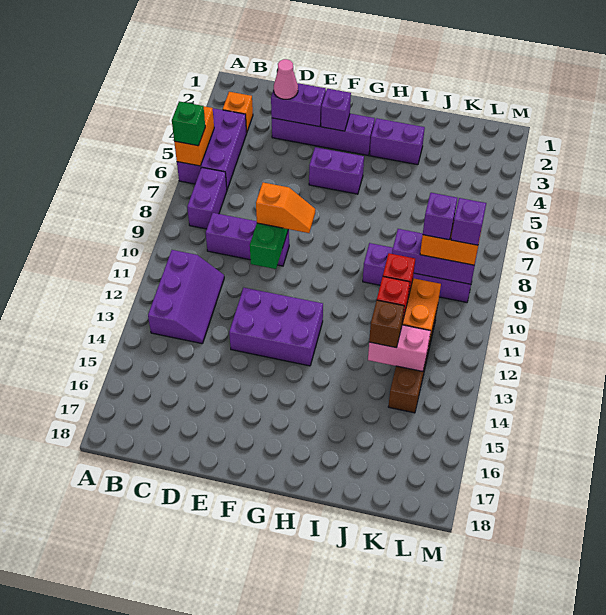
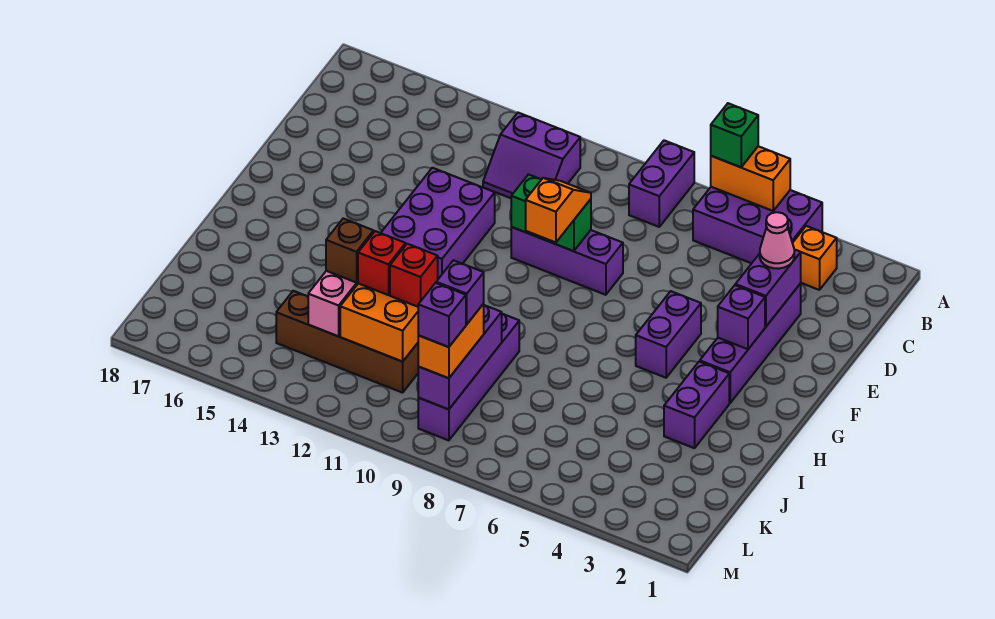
purple 1x2 brick [187,168,227,229] -> purple 1x2 brick turned to [629,140,694,227]
purple 2x3 slope [148,250,224,344] -> purple 2x2 slope [483,113,580,198]
purple 1x3 brick [206,213,289,266] -> purple 1x3 brick turned to [511,227,623,295]
orange 1x2 slope [256,183,315,233] -> orange 1x2 slope turned to [526,178,591,242]

